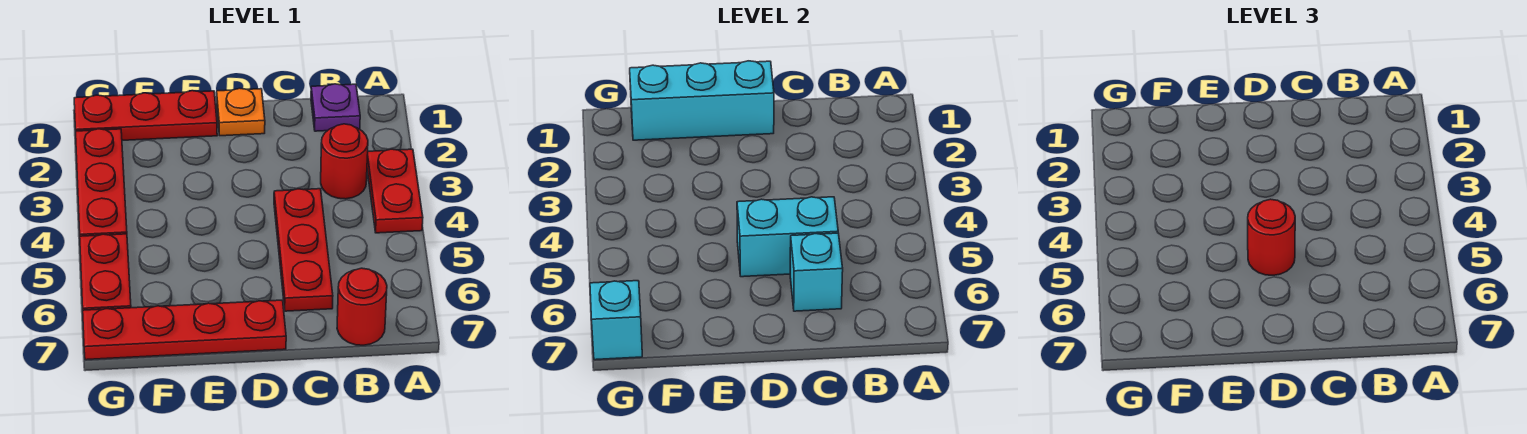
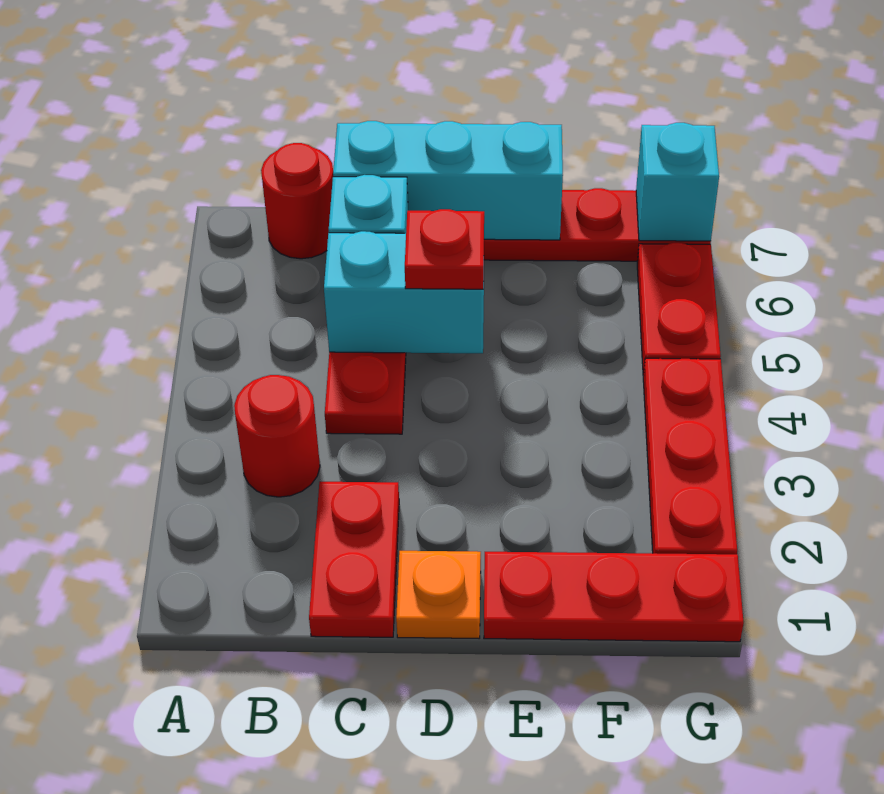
red 1x2 plate [367,149,423,233] -> red 1x2 plate moved to [309,482,399,637]
purple 1x1 plate [311,84,360,131] -> none
cyan 1x3 brick [630,61,774,140] -> cyan 1x3 brick moved to [333,121,563,240]
red 1x1 round brick [1248,199,1295,275] -> red 1x1 plate [405,209,484,289]

